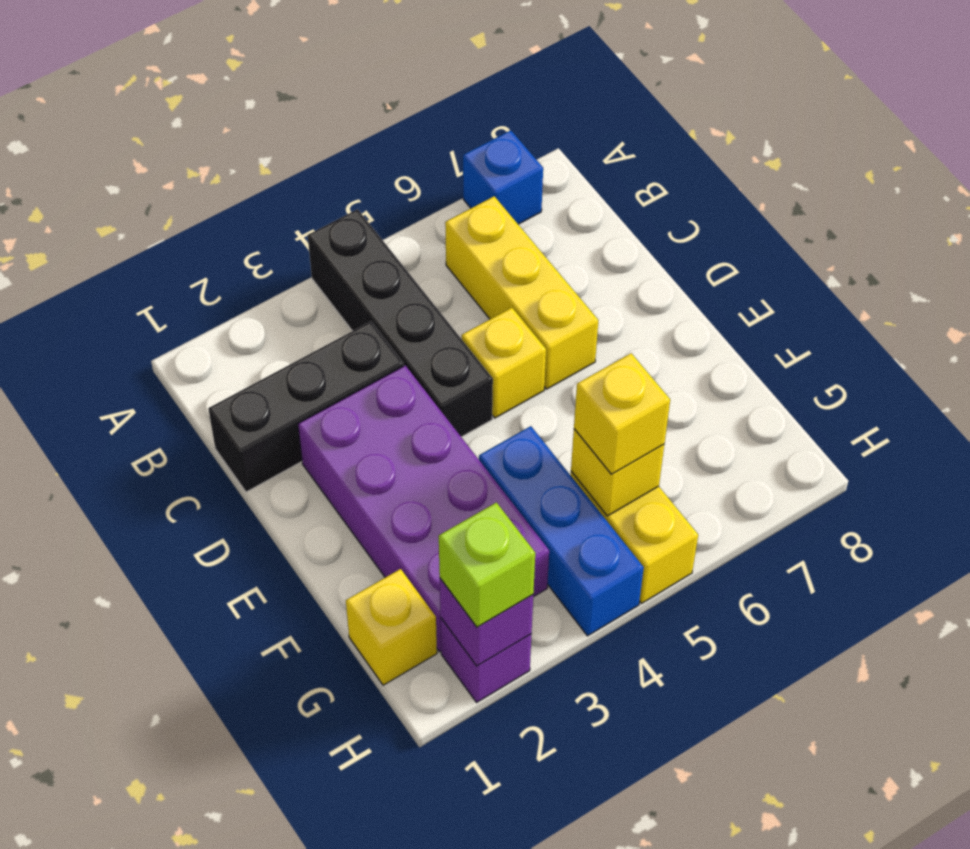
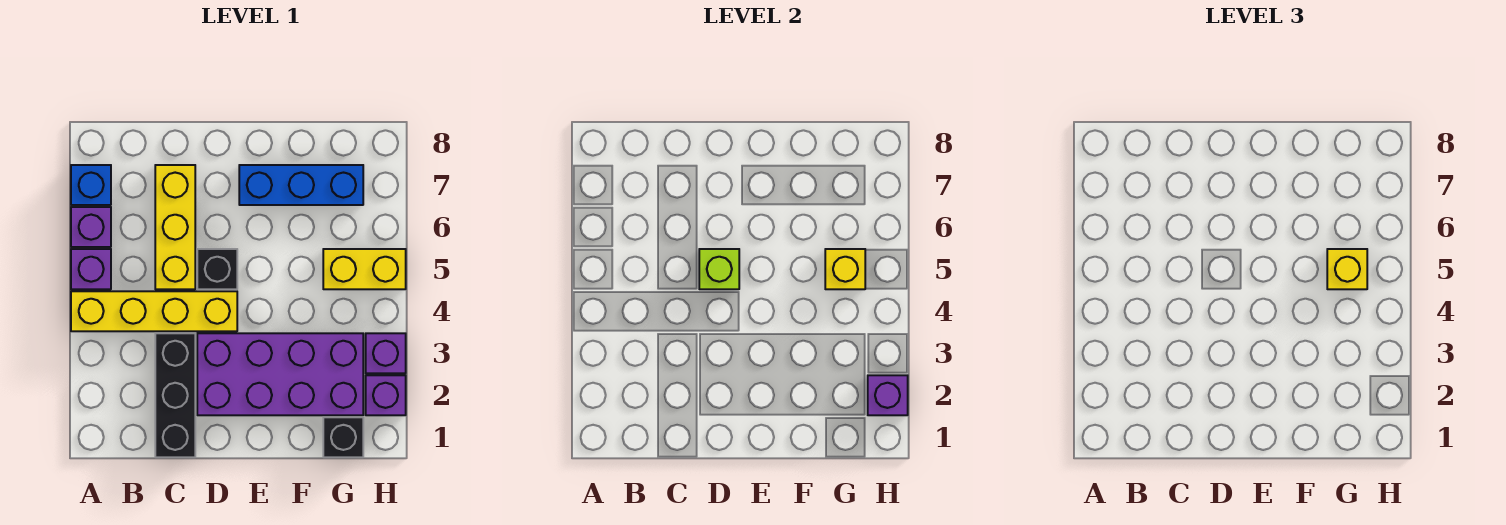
black 1x4 brick [308,209,493,437] -> yellow 1x4 brick [71,291,237,331]
none -> purple 1x1 brick [71,249,111,289]
none -> purple 1x1 brick [71,207,111,247]
yellow 1x3 brick [445,196,598,389] -> yellow 1x3 brick turned to [155,165,195,289]
yellow 1x1 brick [462,308,546,418] -> black 1x1 brick [197,249,237,289]
blue 1x3 brick [479,426,644,636] -> blue 1x3 brick moved to [239,165,363,205]
yellow 1x1 brick [346,569,437,685] -> black 1x1 brick [323,417,363,457]
lime 1x1 brick [439,503,535,627] -> lime 1x1 brick moved to [699,249,739,289]
none -> purple 1x1 brick [366,333,406,373]

